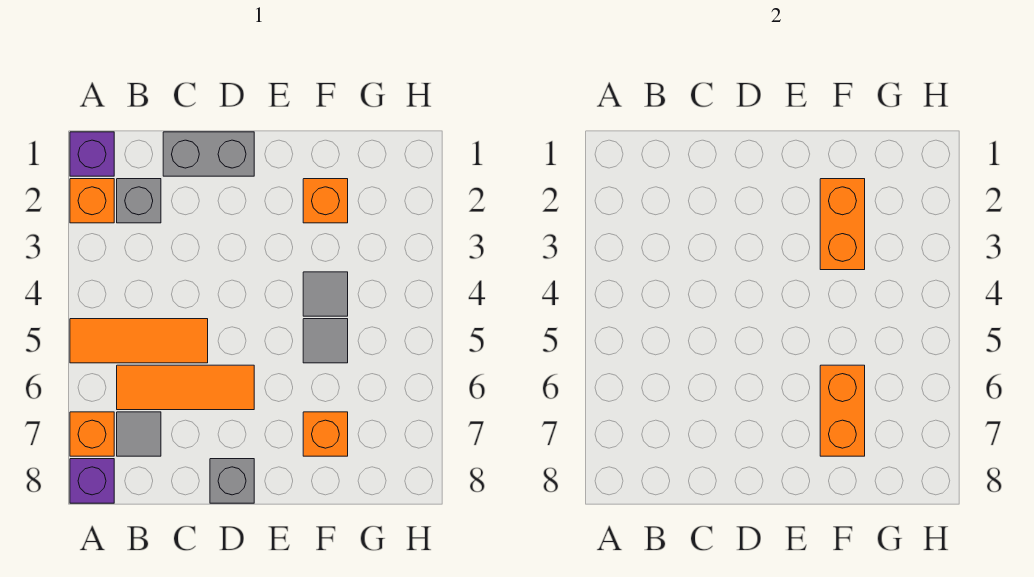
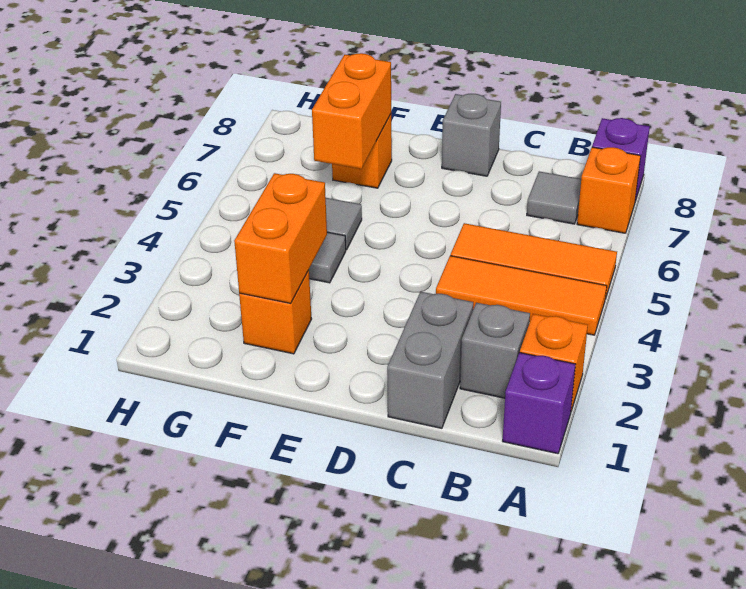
orange 1x3 tile [117,365,254,410] -> orange 1x3 tile moved to [436,256,607,335]
grey 1x2 brick [163,132,254,176] -> grey 1x2 brick turned to [387,292,473,428]

